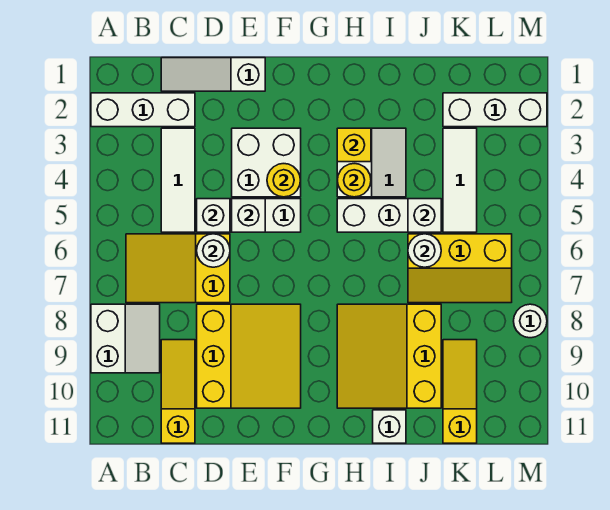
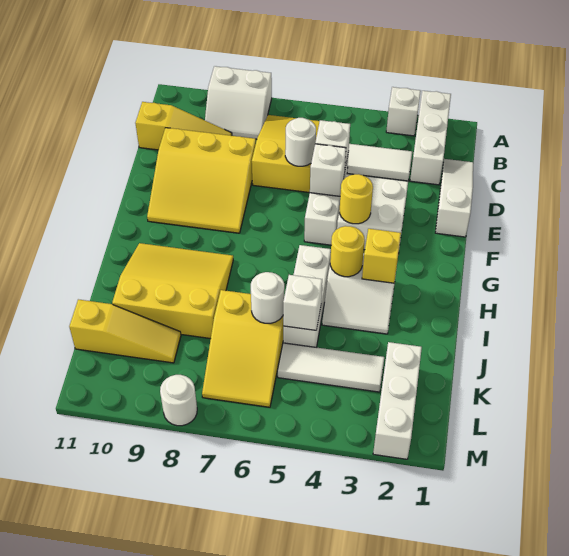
white 1x1 brick [373,410,406,443] -> white 1x1 brick moved to [386,87,421,136]
yellow 2x3 slope [408,234,512,303] -> yellow 2x3 slope turned to [202,290,283,407]

